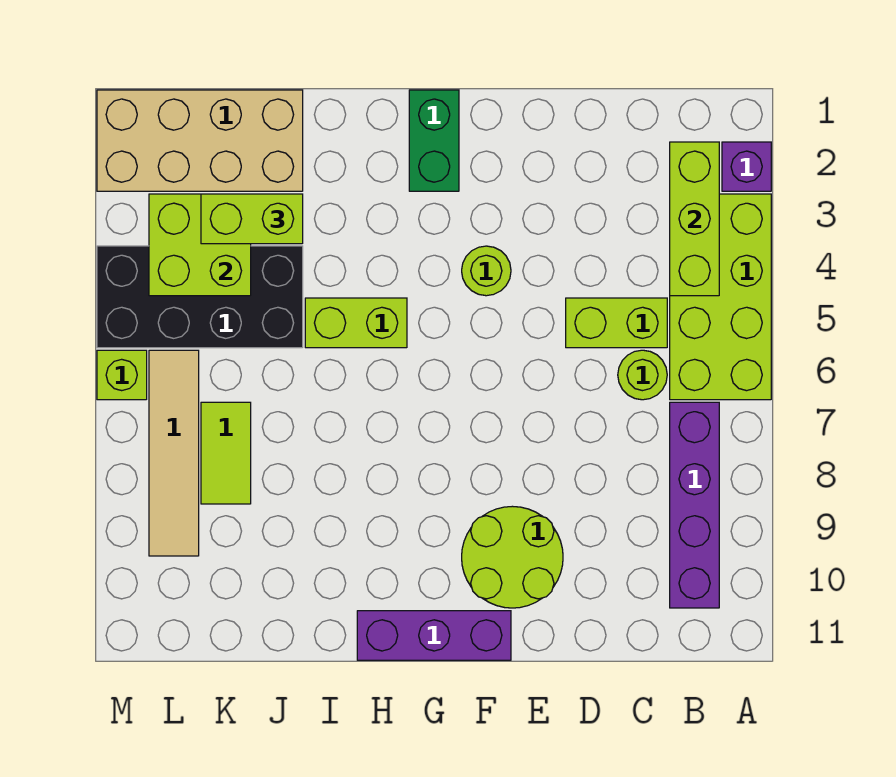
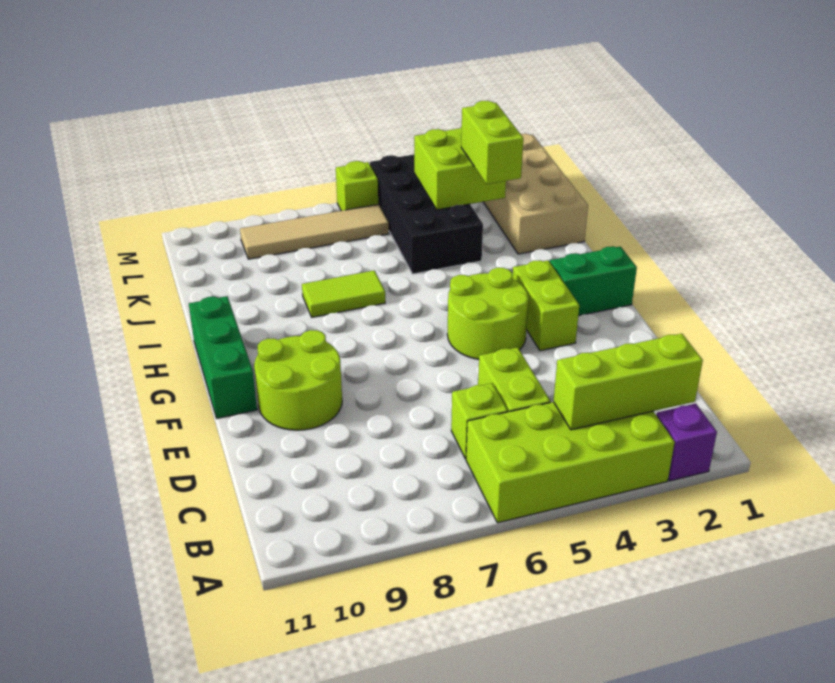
purple 1x4 brick [670,402,719,608] -> none
lime 1x1 round brick [618,350,667,400] -> lime 1x1 brick [451,383,508,459]
lime 1x1 round brick [462,246,511,296] -> lime 2x2 round brick [447,268,529,359]
purple 1x3 brick [357,611,511,660] -> green 1x3 brick [189,296,257,418]
lime 1x2 brick [305,298,407,348] -> lime 1x2 brick moved to [513,260,579,351]
lime 1x2 tile [201,402,251,504] -> lime 1x2 tile moved to [302,270,385,317]

